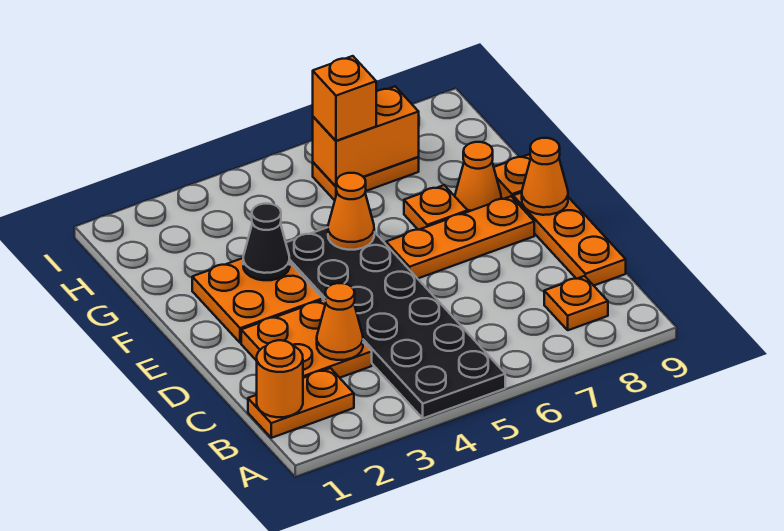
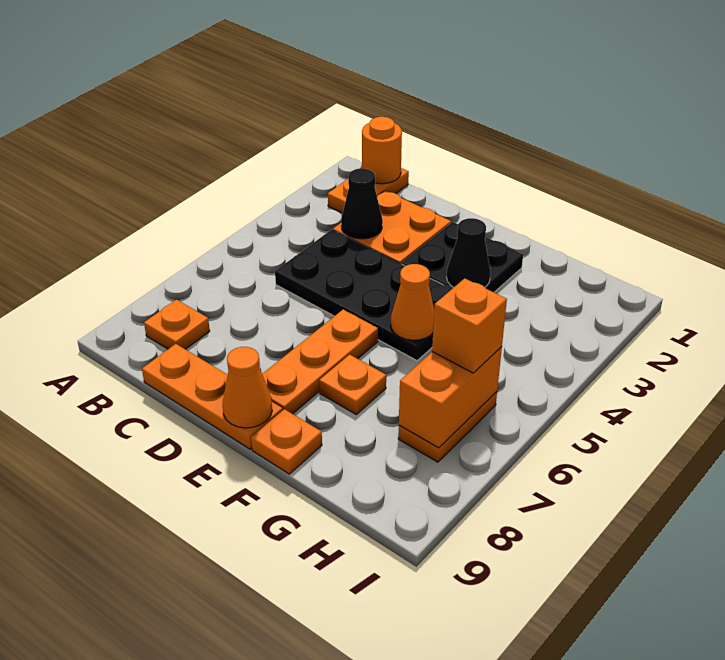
black 2x6 plate [286,227,505,418] -> black 2x4 plate [275,230,452,361]
orange 1x1 cone [317,283,363,360] -> black 1x1 cone [341,168,383,239]
orange 2x2 plate [192,258,323,343] -> black 2x2 plate [402,222,523,292]
orange 1x1 cone [455,142,501,212] -> none

